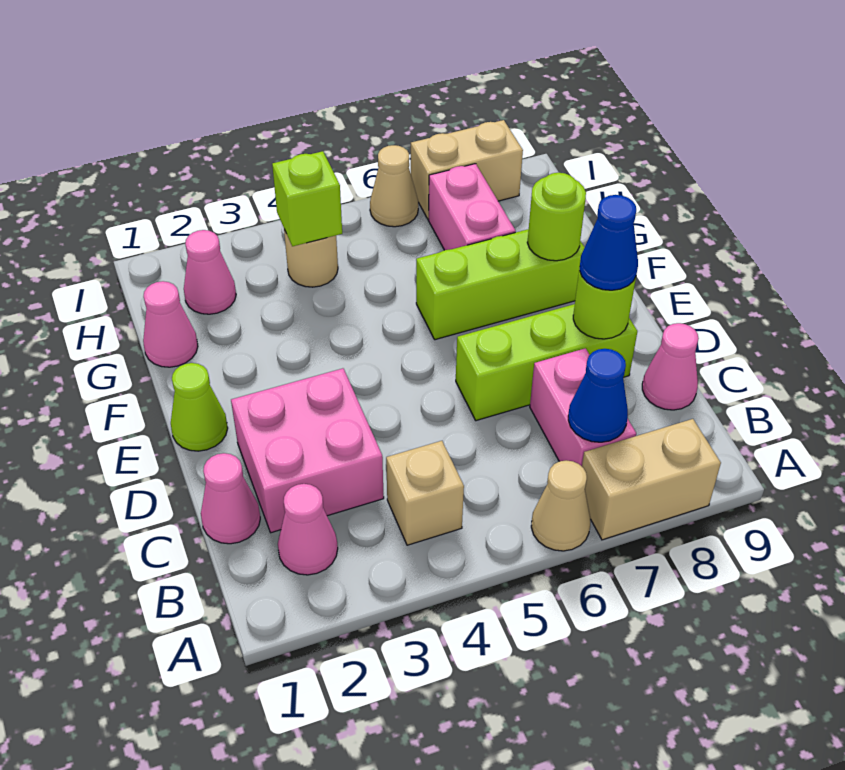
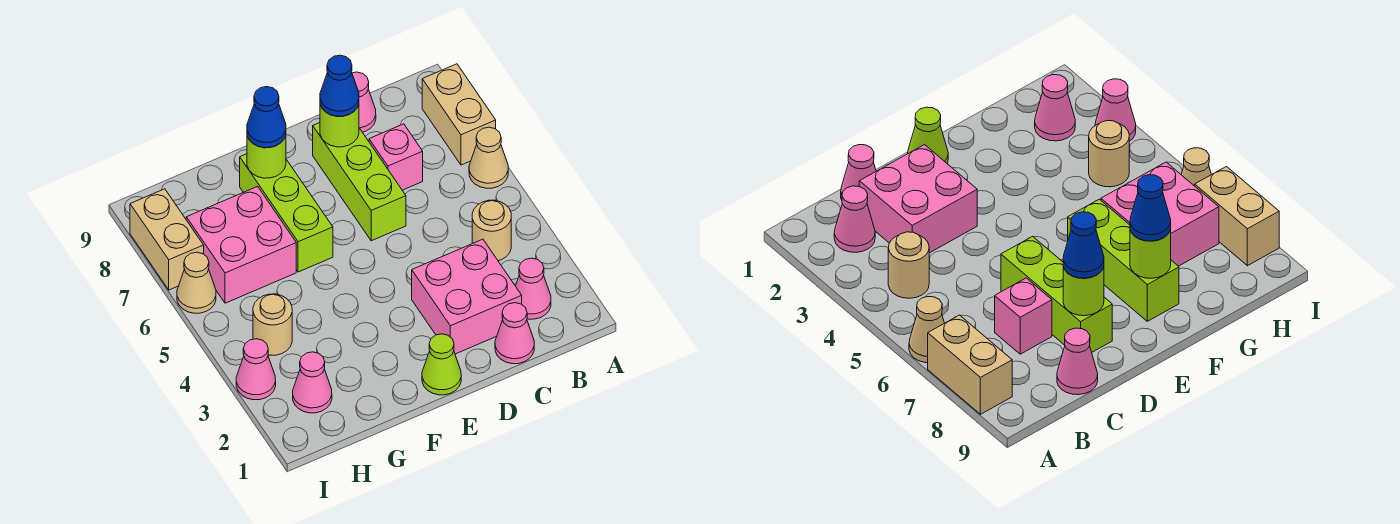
tan 1x1 brick [386,441,464,545] -> tan 1x1 round brick [472,200,511,261]
pink 1x2 brick [530,348,636,466] -> pink 1x1 brick [369,124,423,190]
blue 1x1 cone [568,349,628,442] -> blue 1x1 cone moved to [247,87,286,148]
pink 1x1 cone [143,281,198,367] -> pink 1x1 cone moved to [236,339,276,400]
pink 1x2 brick [428,164,516,250] -> pink 2x2 brick [186,186,296,303]
lime 1x1 brick [272,151,342,246] -> none

